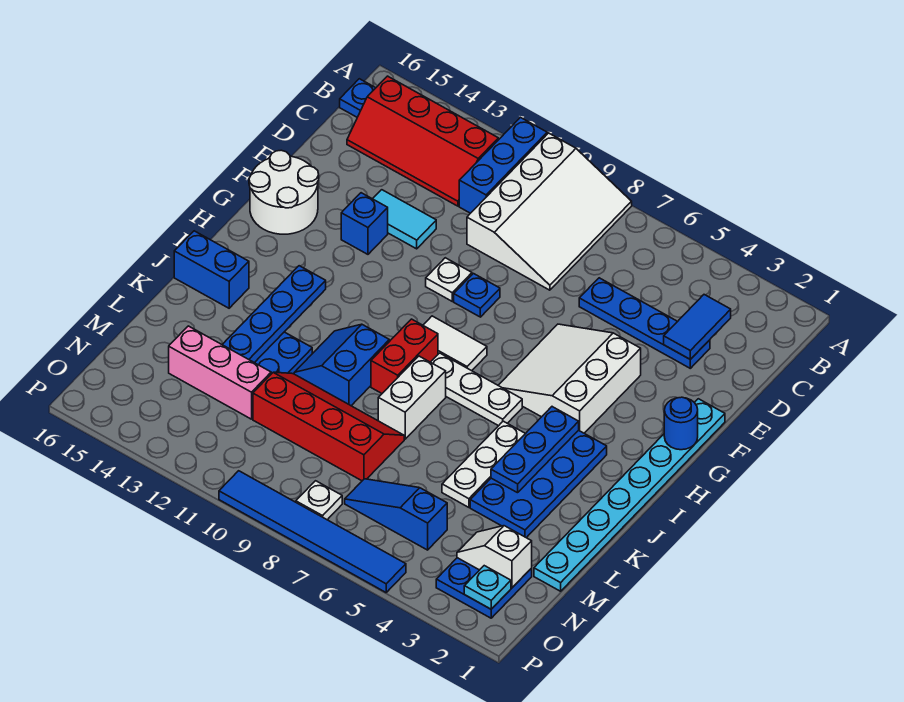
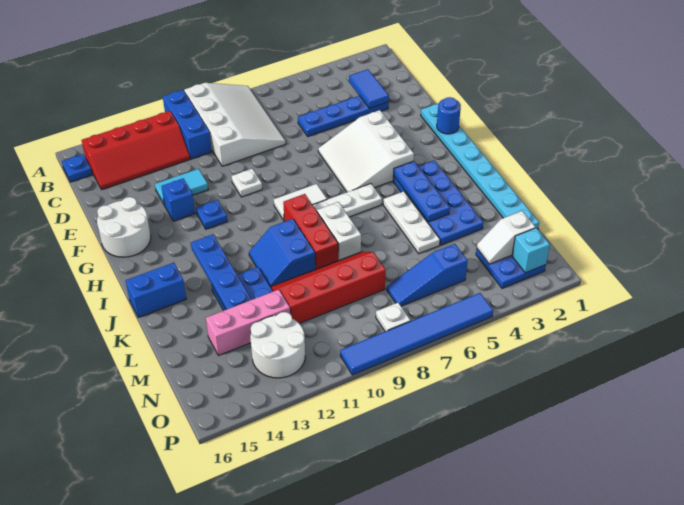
blue 1x1 plate [454,274,500,317] -> blue 1x1 plate moved to [196,200,227,229]
red 1x2 brick [371,319,438,393] -> red 1x3 brick [283,194,338,269]
none -> white 2x2 round brick [250,312,305,378]
cyan 1x1 plate [464,566,511,609] -> cyan 1x1 brick [512,228,550,273]

